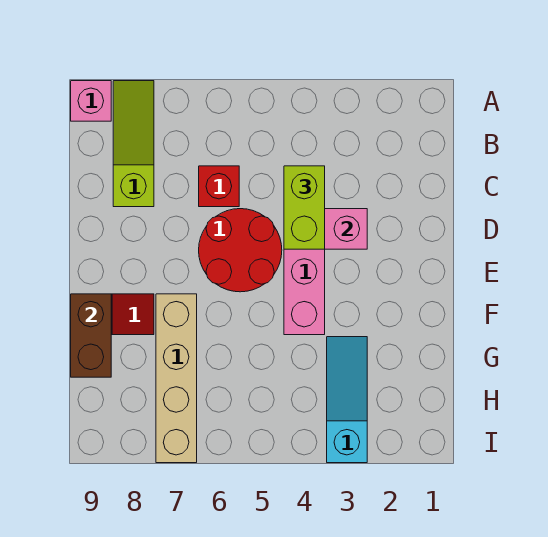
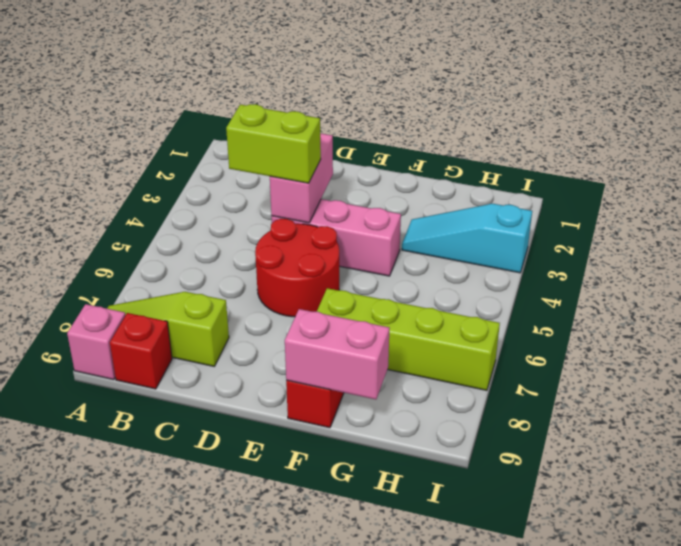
red 1x1 brick [199,166,239,207] -> red 1x1 brick moved to [110,313,172,389]
tan 1x4 brick [156,294,197,463] -> lime 1x4 brick [317,288,500,390]
brown 1x2 brick [71,294,111,377] -> pink 1x2 brick [285,309,390,399]

